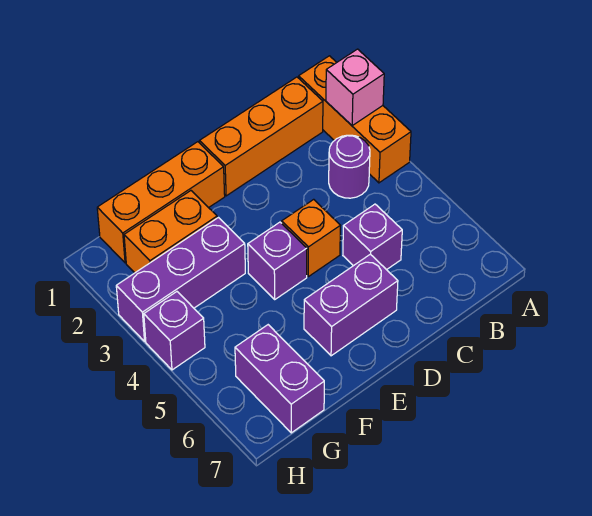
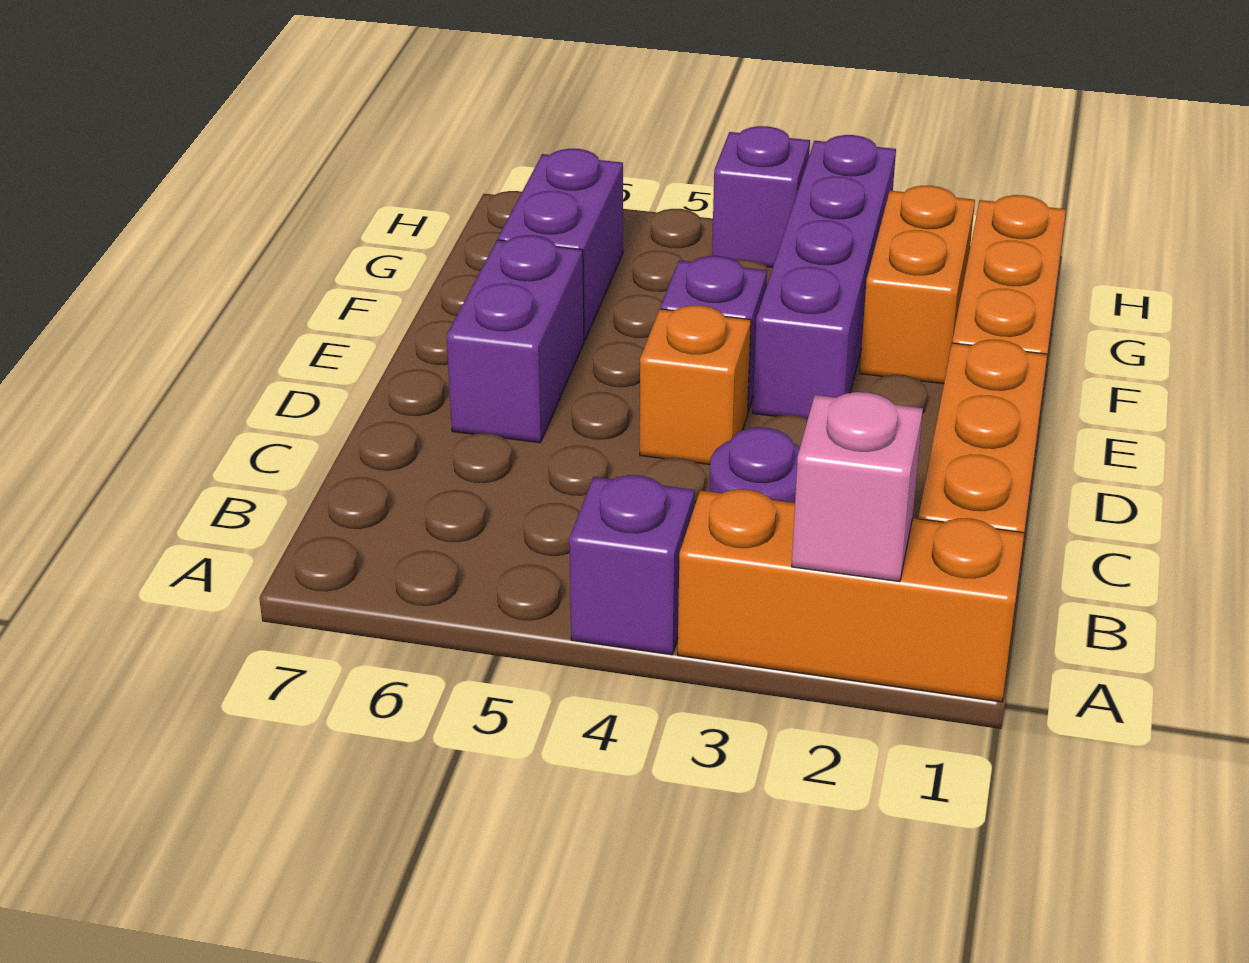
purple 1x1 brick [343,204,402,270] -> purple 1x1 brick moved to [569,475,695,655]
purple 1x3 brick [116,218,245,341] -> purple 1x4 brick [753,135,896,419]
purple 1x2 brick [235,325,324,433] -> purple 1x2 brick turned to [498,149,623,341]

